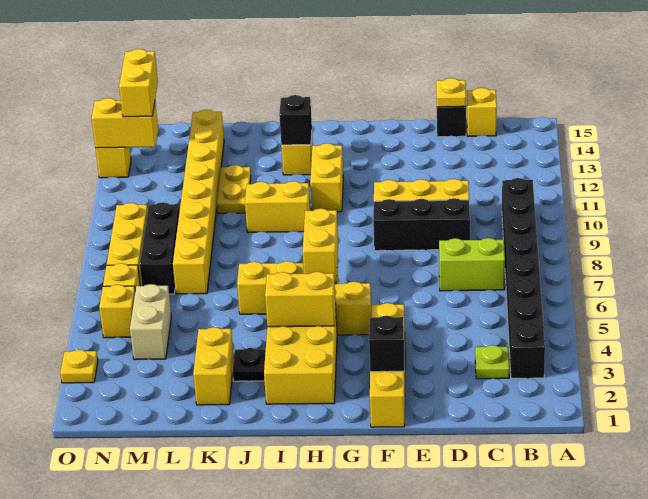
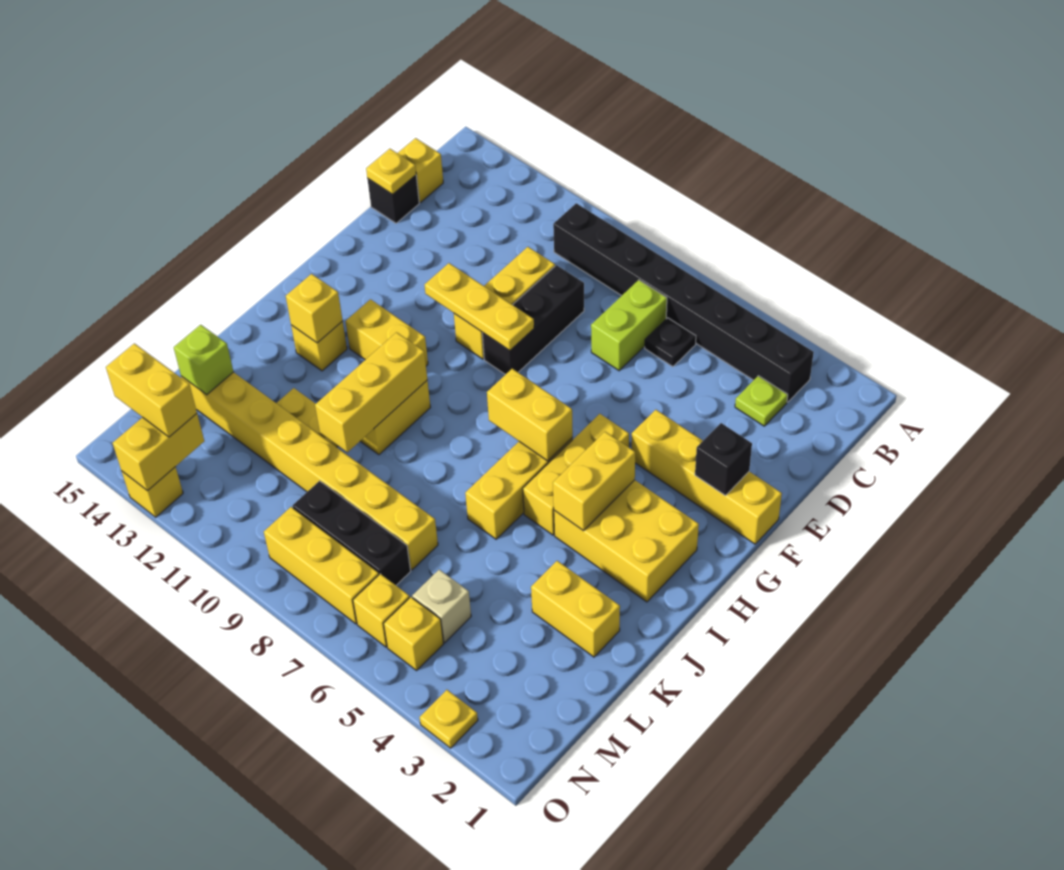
none -> yellow 1x3 plate [425,263,534,351]
none -> yellow 1x3 brick [315,332,427,452]
black 1x1 brick [279,95,312,145] -> yellow 1x1 brick [286,274,343,343]
black 1x1 plate [233,348,266,381] -> black 1x1 plate moved to [645,318,696,367]
none -> lime 1x1 brick [174,325,233,395]
tan 1x2 brick [130,284,171,360] -> tan 1x1 brick [412,569,471,643]

